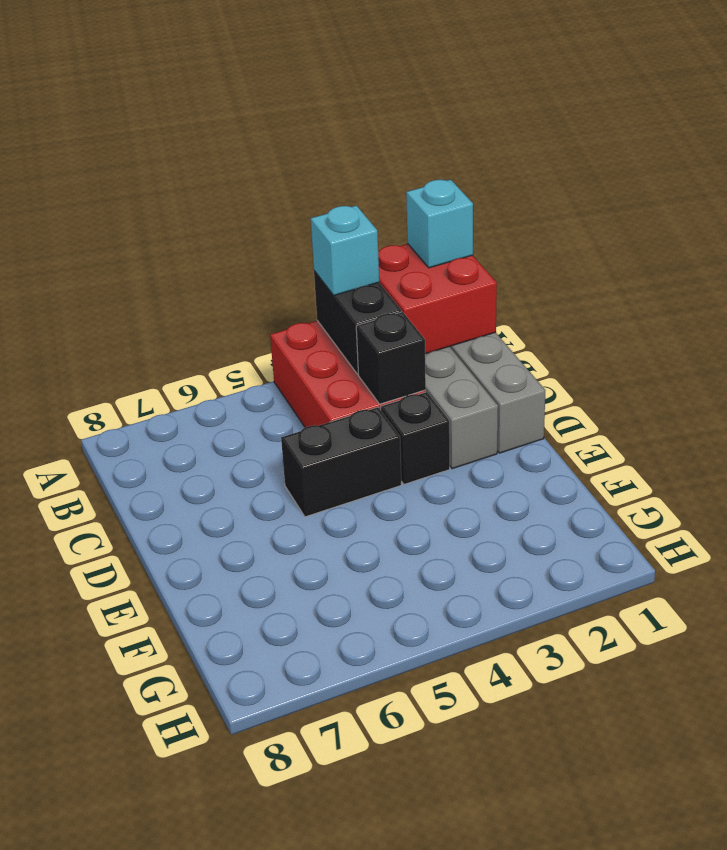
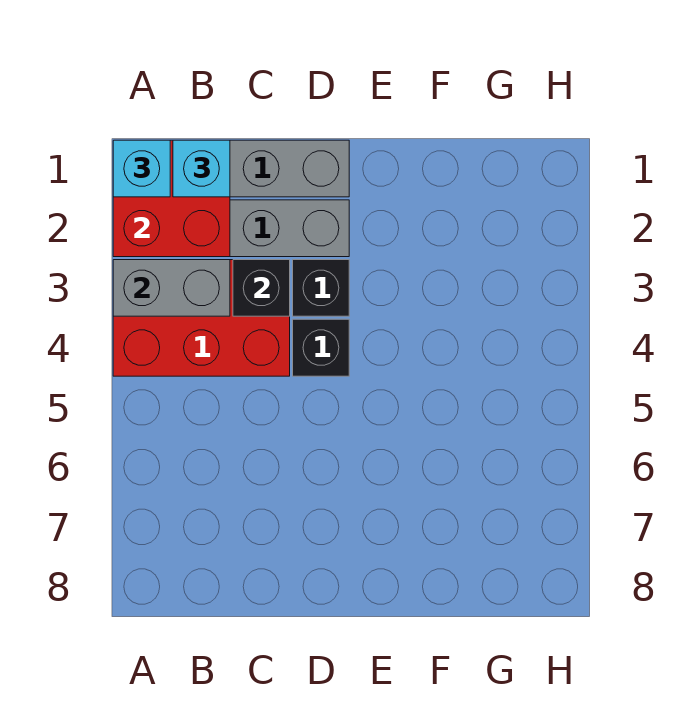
black 1x2 brick [314,271,402,374] -> grey 1x2 brick [113,260,230,316]
cyan 1x1 brick [311,206,379,295] -> cyan 1x1 brick moved to [173,140,230,197]
black 1x2 brick [281,407,401,517] -> black 1x1 brick [293,319,349,376]

